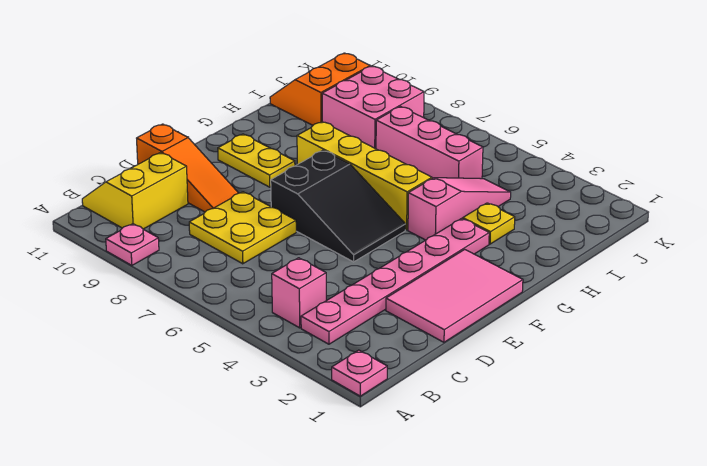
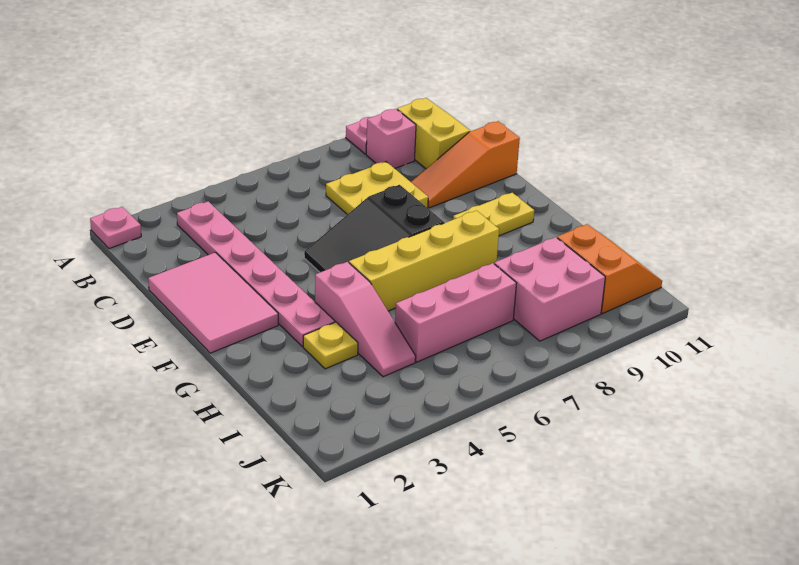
pink 1x1 brick [272,258,326,328] -> pink 1x1 brick moved to [366,109,416,168]

